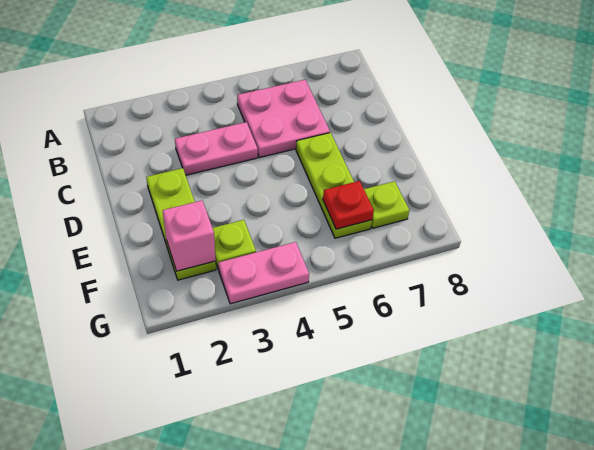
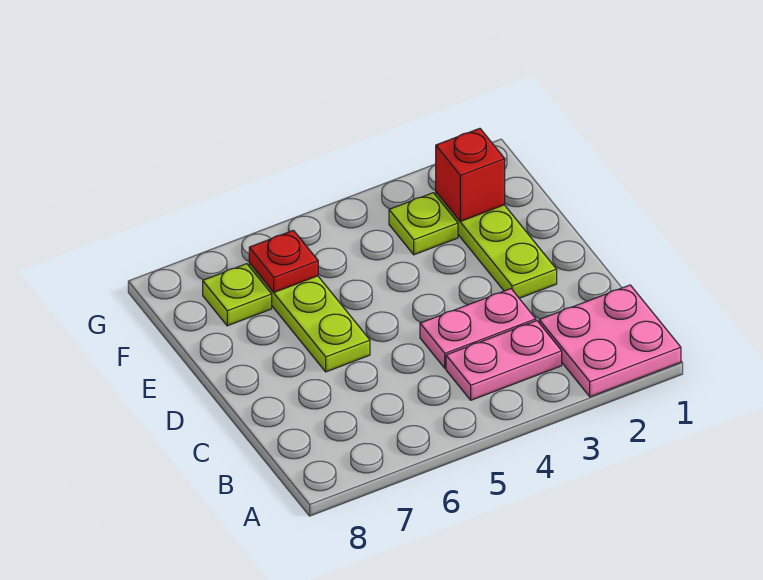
pink 2x2 plate [237,80,330,158] -> pink 2x2 plate moved to [539,285,681,397]
pink 1x1 brick [163,201,216,271] -> red 1x1 brick [436,128,505,221]
pink 1x2 plate [218,242,309,304] -> pink 1x2 plate moved to [446,321,562,400]

